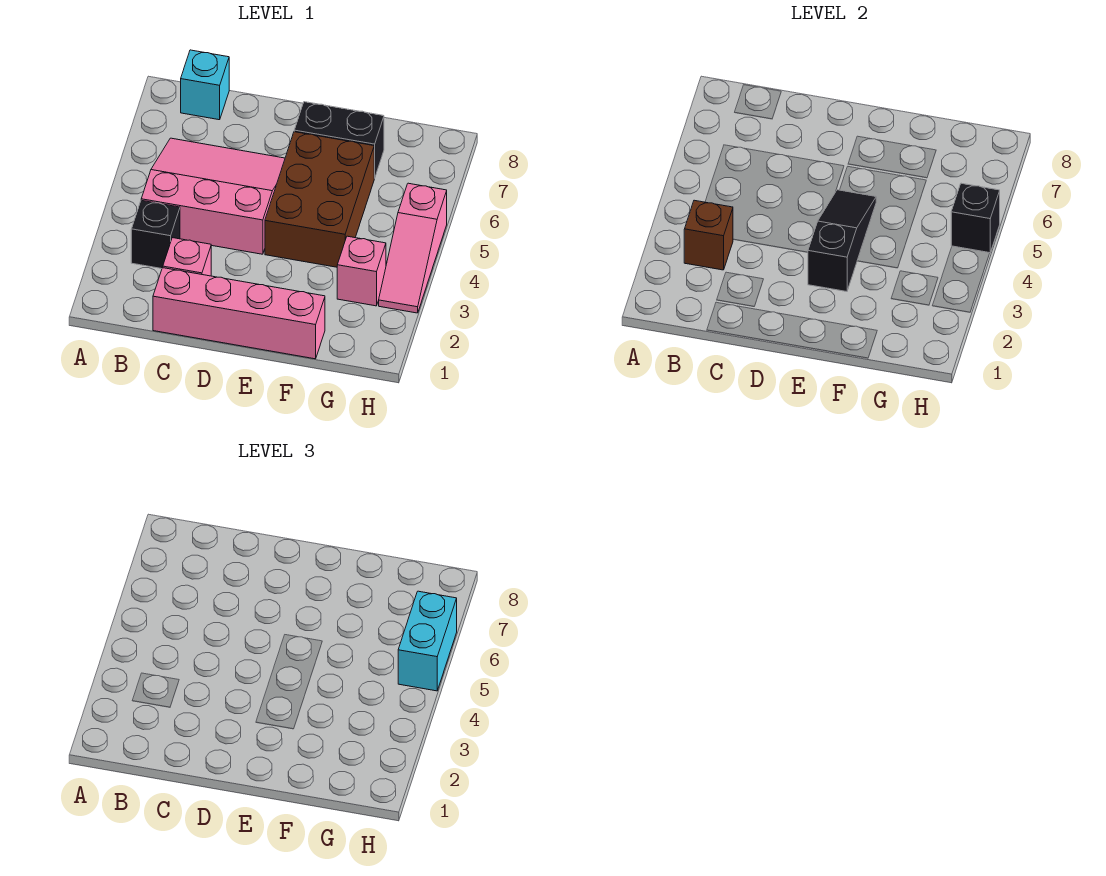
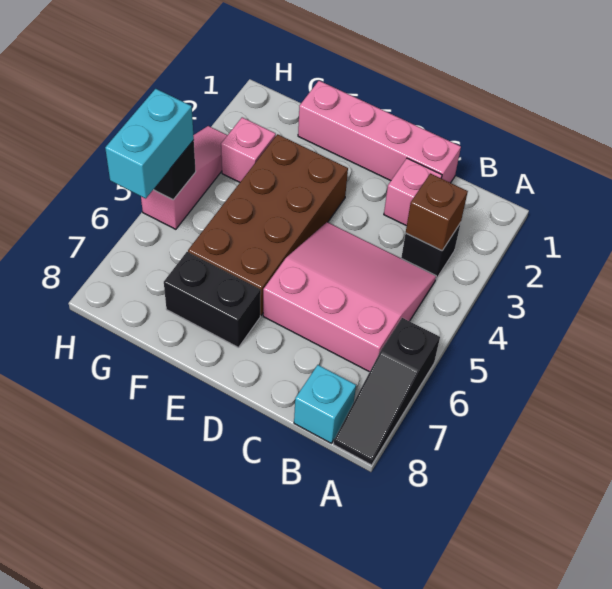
pink 3x3 slope [141,138,285,254] -> pink 3x3 slope turned to [263,222,436,372]
black 1x3 slope [808,190,876,292] -> black 1x3 slope moved to [333,318,440,465]
brown 2x3 brick [265,132,374,267] -> brown 2x4 brick [188,134,348,315]

